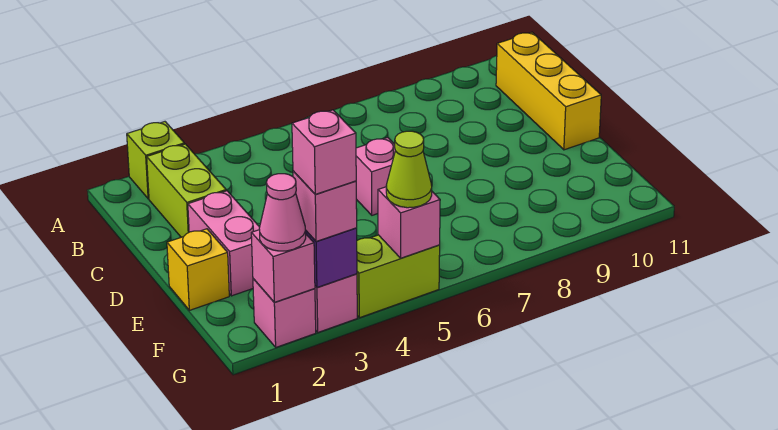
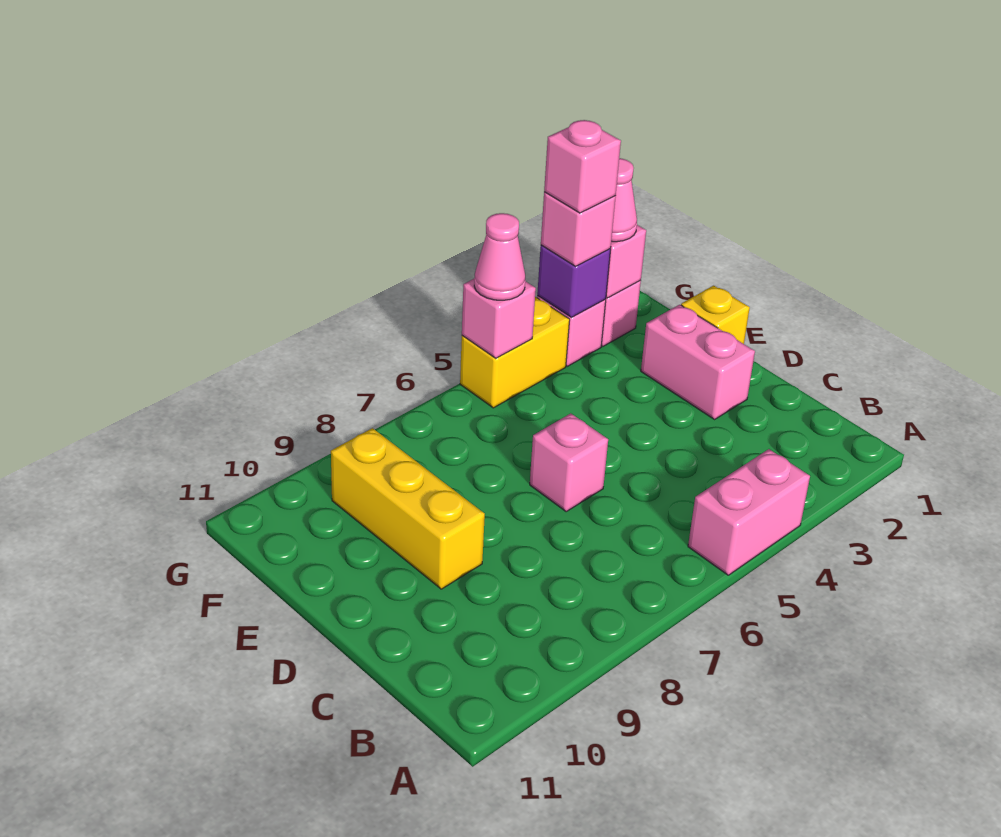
lime 1x1 brick [127,122,184,199] -> none
none -> pink 1x2 brick [688,449,810,575]
lime 1x2 brick [147,144,226,237] -> none
yellow 1x3 brick [496,32,601,150] -> yellow 1x3 brick moved to [331,428,485,589]
lime 1x2 brick [357,235,440,318] -> yellow 1x2 brick [460,297,570,408]
lime 1x1 cone [386,131,432,208] -> pink 1x1 cone [474,213,525,300]

